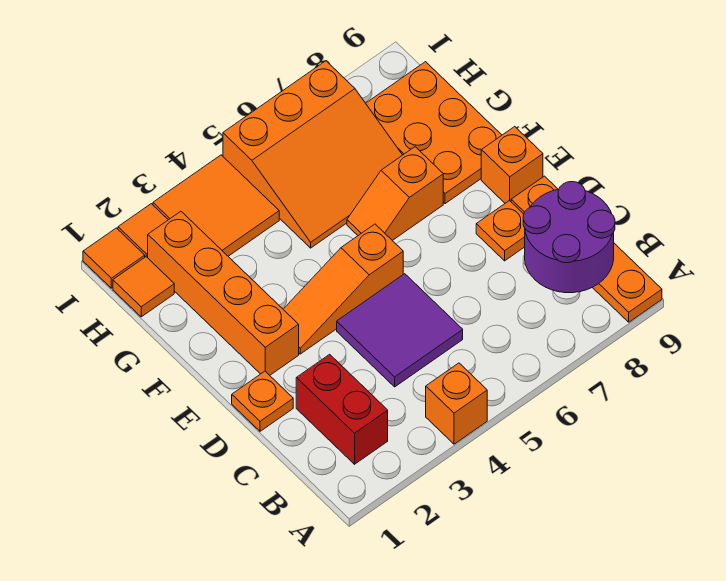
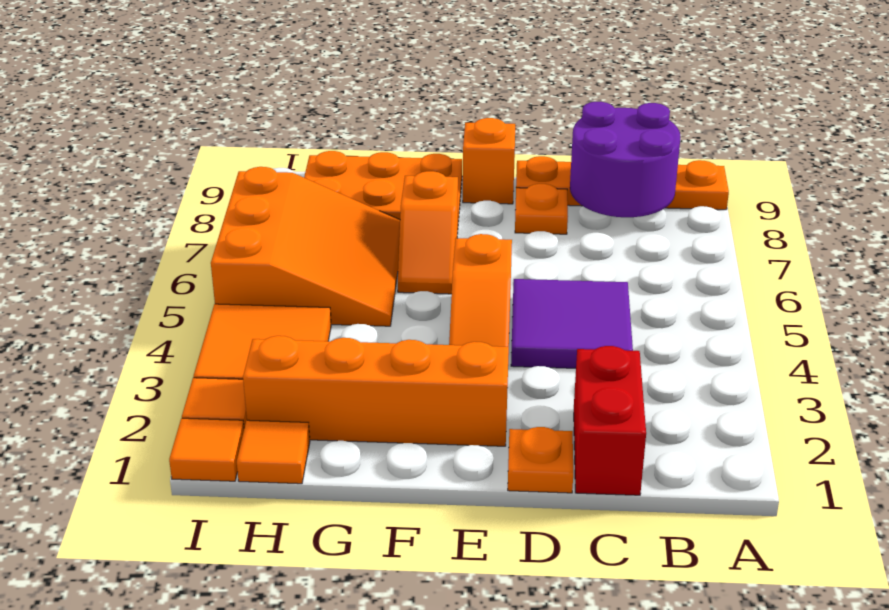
orange 1x1 brick [426,363,487,444] -> none
red 1x2 brick [296,354,388,464] -> red 1x2 brick turned to [574,346,646,495]

